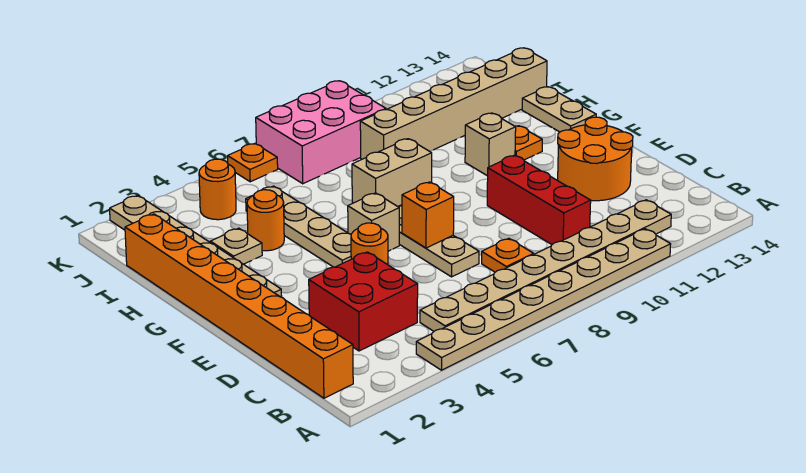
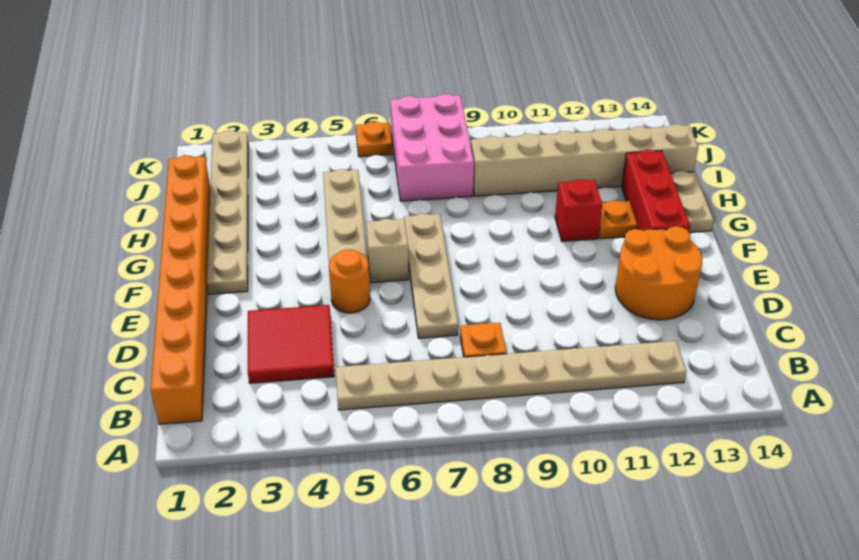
tan 1x8 plate [416,229,671,370] -> none
red 2x2 brick [309,252,418,351] -> red 2x2 tile [248,305,334,383]
red 1x3 brick [487,155,591,244] -> red 1x3 brick moved to [622,150,690,232]
orange 1x1 brick [402,182,454,248] -> none
tan 1x2 brick [352,139,432,206] -> none
tan 1x1 brick [465,113,516,176] -> red 1x1 brick [555,179,602,241]
tan 1x1 plate [210,228,262,264] -> none
orange 1x1 round brick [247,190,284,251] -> none
orange 1x1 round brick [199,159,236,220] -> none
pink 2x3 brick [256,81,386,184] -> pink 2x3 brick turned to [391,94,474,201]

